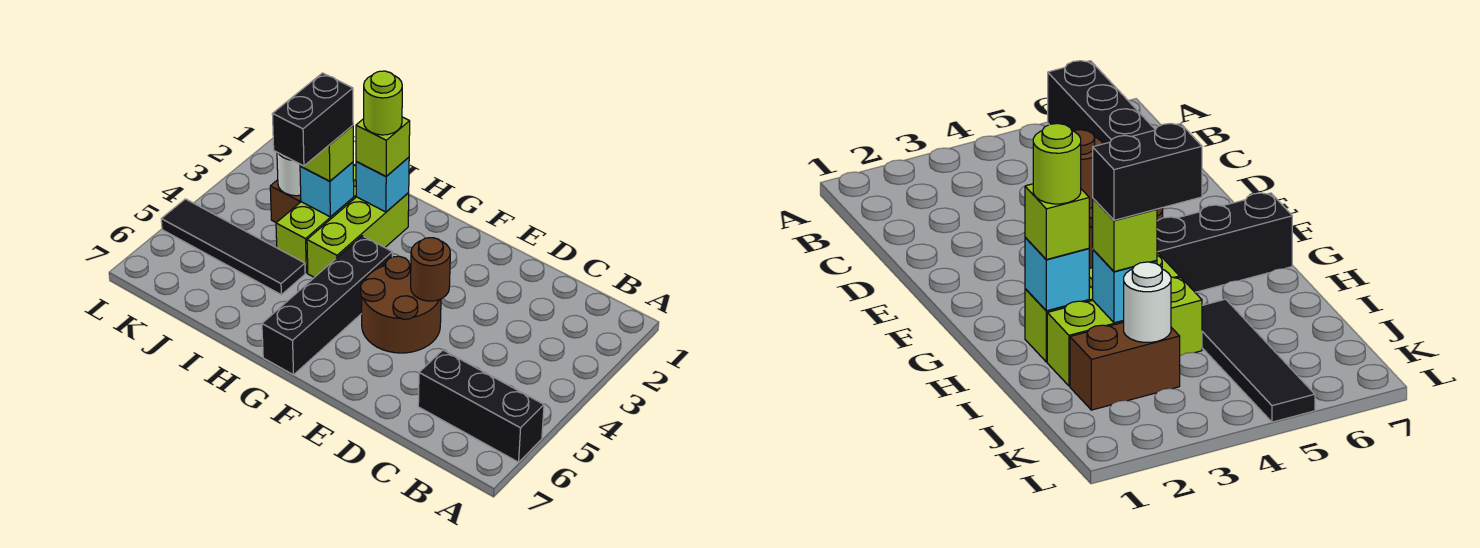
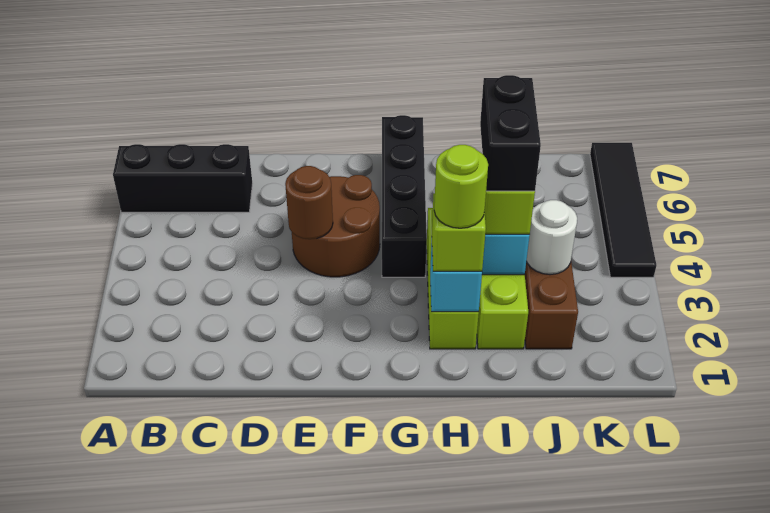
black 1x4 tile [161,199,305,295] -> black 1x4 tile turned to [590,143,656,277]

